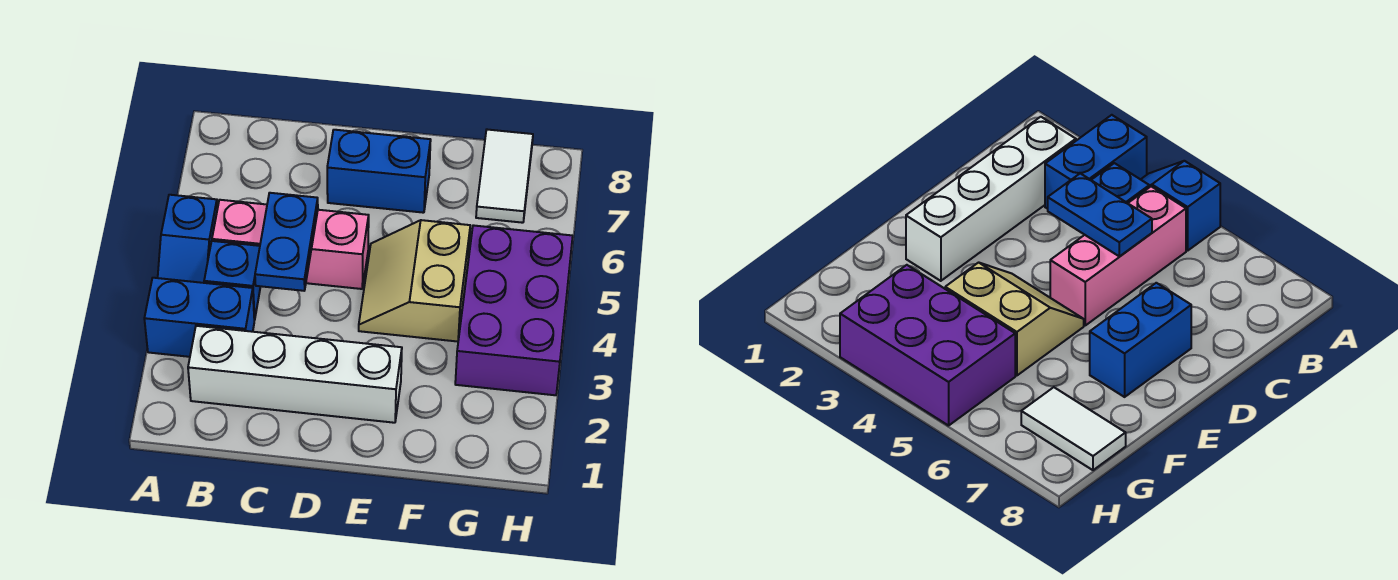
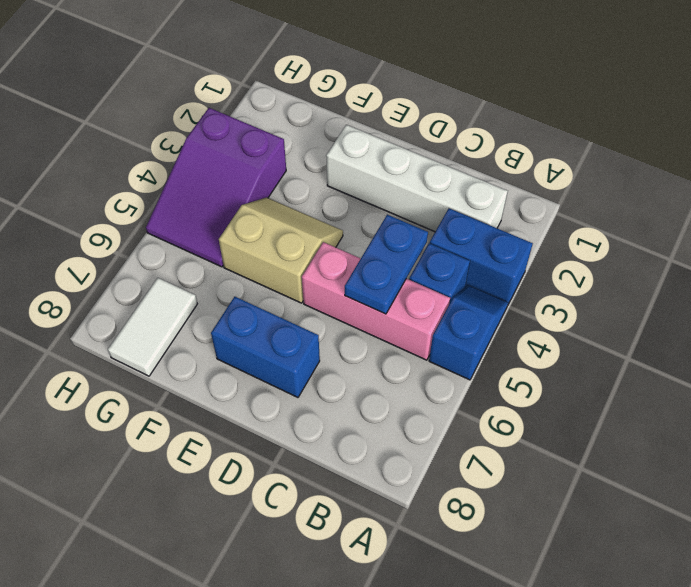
tan 2x2 slope [359,220,470,342] -> tan 2x2 slope turned to [219,197,343,303]
purple 2x3 brick [455,225,573,395] -> purple 2x3 slope [146,108,286,267]

